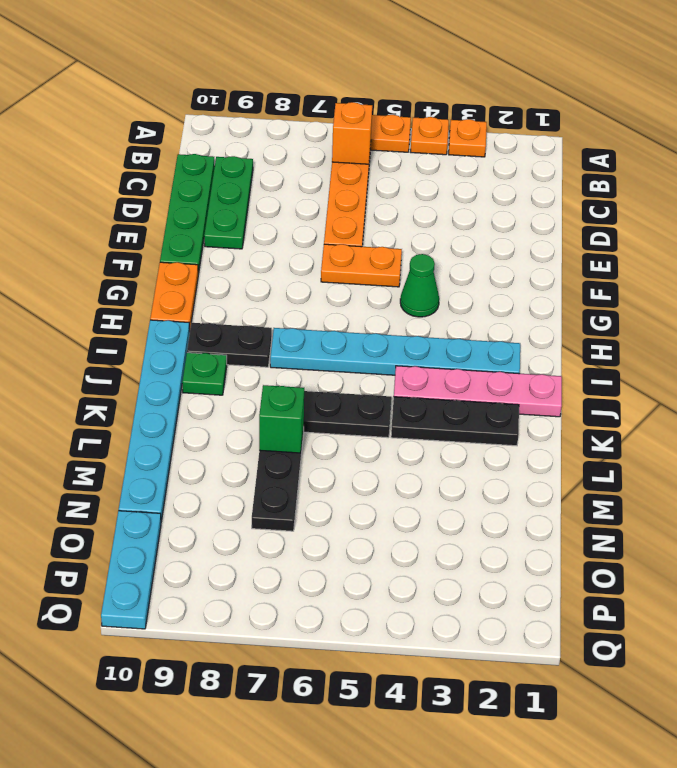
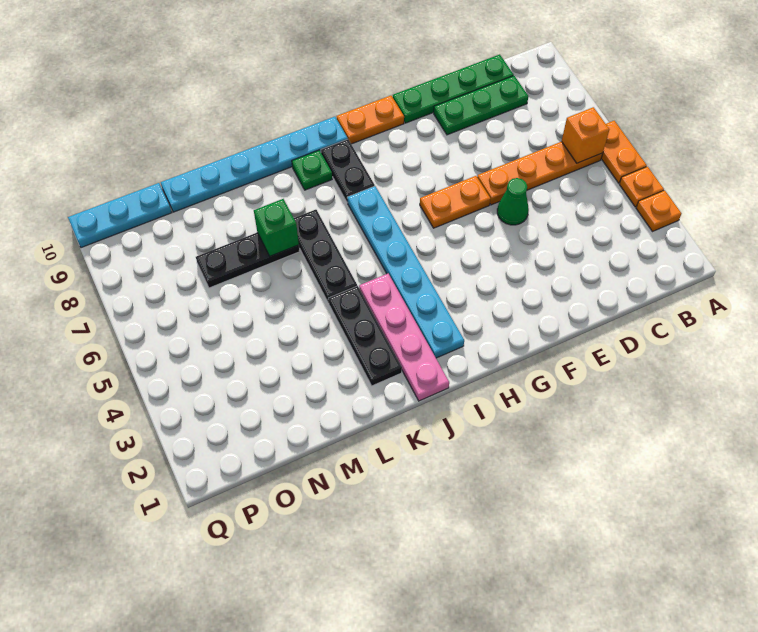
orange 1x2 plate [321,244,402,287] -> orange 1x2 plate turned to [420,176,491,228]
green 1x1 cone [400,254,439,317] -> green 1x1 cone moved to [497,178,529,225]

